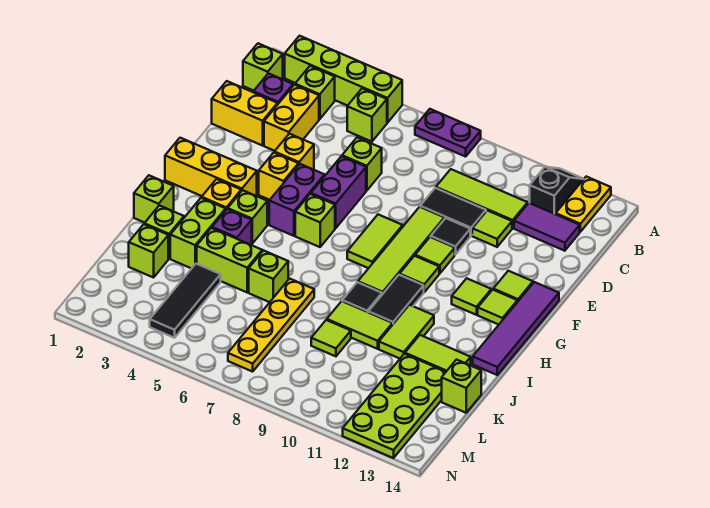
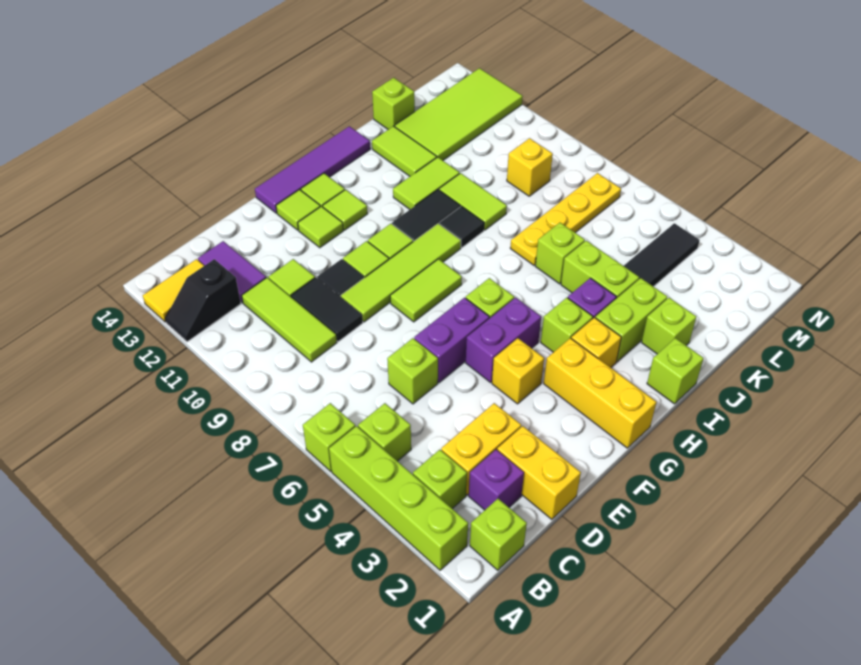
purple 1x2 plate [415,109,481,157] -> none
yellow 1x2 plate [556,177,611,232] -> yellow 1x2 tile [143,259,204,322]
yellow 1x1 brick [274,134,314,170] -> yellow 1x1 brick moved to [507,138,553,196]
lime 1x1 brick [129,224,168,278] -> lime 1x1 brick moved to [303,403,355,471]
lime 1x1 tile [311,320,351,356] -> lime 1x1 tile moved to [298,206,343,248]
lime 2x4 plate [343,354,446,458] -> lime 2x4 tile [395,68,523,160]

